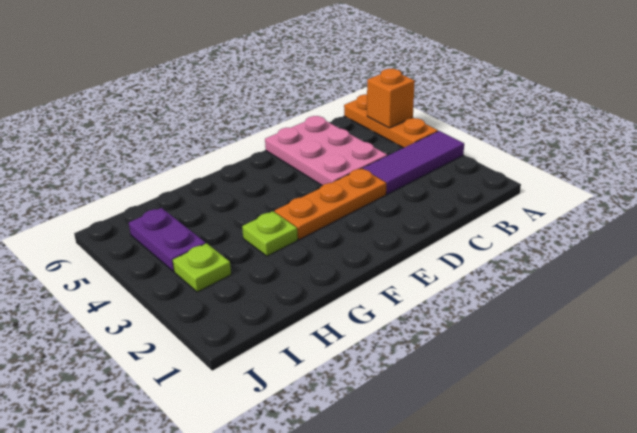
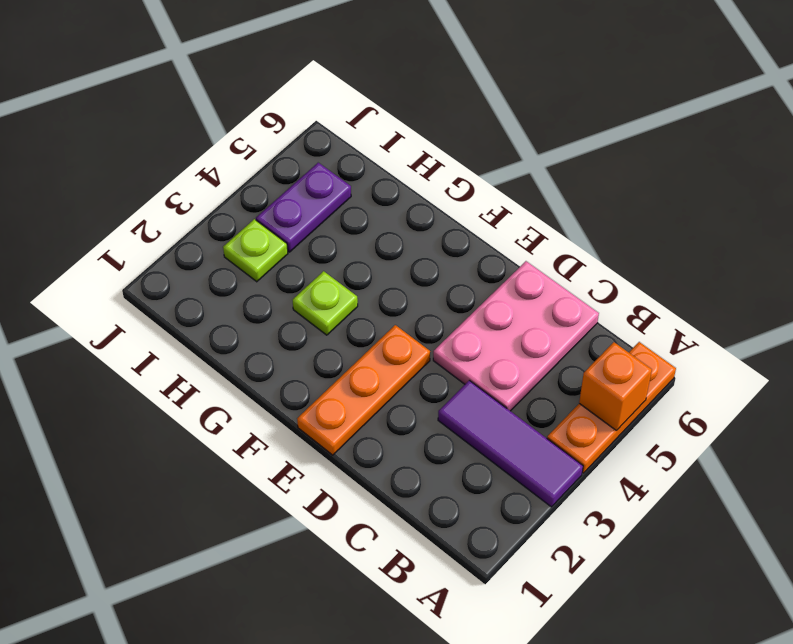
orange 1x3 plate [275,168,386,240] -> orange 1x3 plate turned to [297,325,430,455]

